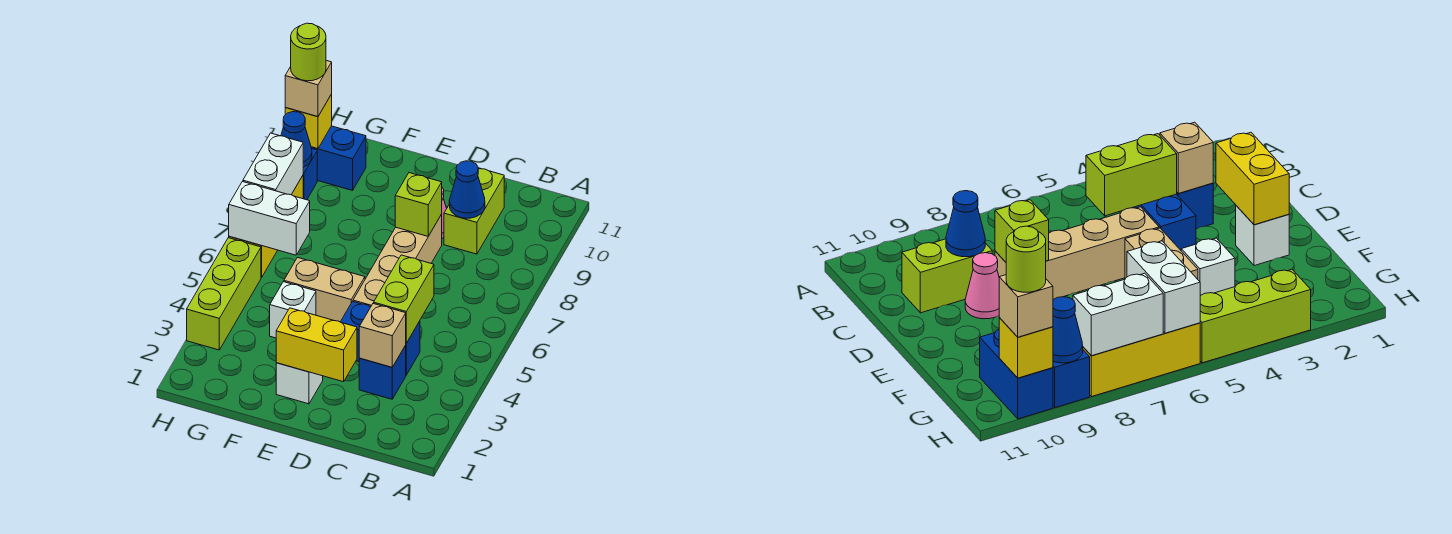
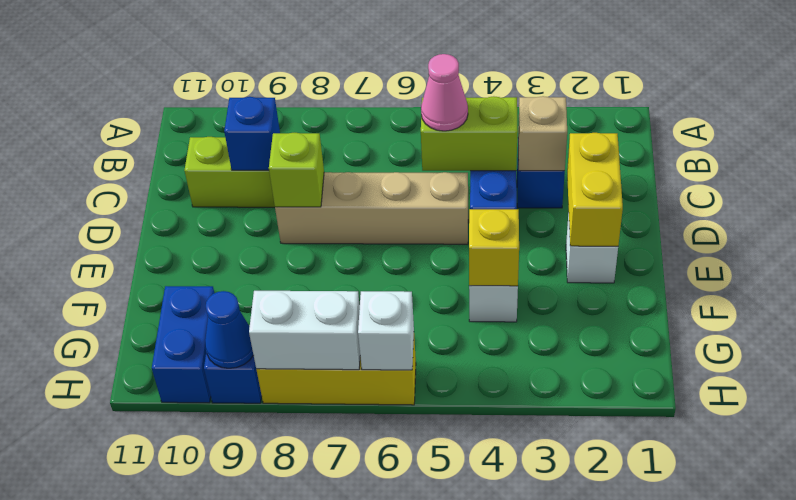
blue 1x1 cone [449,161,485,218] -> blue 1x1 brick [224,97,280,170]
pink 1x1 cone [965,253,999,319] -> pink 1x1 cone moved to [421,54,468,131]
tan 1x2 brick [284,258,365,322] -> none
white 1x2 brick [229,182,310,255] -> white 1x1 brick [358,291,414,370]
lime 1x3 brick [187,238,261,350] -> none
yellow 1x1 brick [285,94,332,149] -> yellow 1x1 brick moved to [469,209,519,286]
tan 1x1 brick [285,61,332,117] -> none
lime 1x1 round brick [291,23,326,81] -> none

